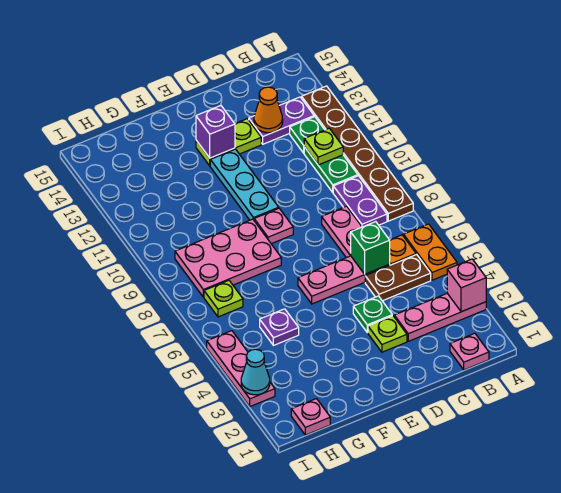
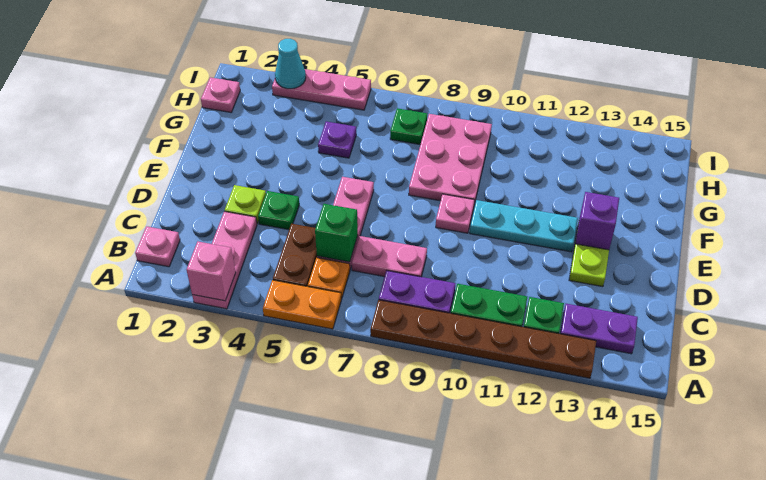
lime 1x1 plate [304,128,343,165] -> none
purple 1x2 plate [249,97,314,144] -> purple 1x2 plate turned to [560,304,638,354]
orange 1x1 cone [254,87,283,133] -> none
lime 1x1 plate [204,281,243,317] -> green 1x1 plate [390,108,427,145]

